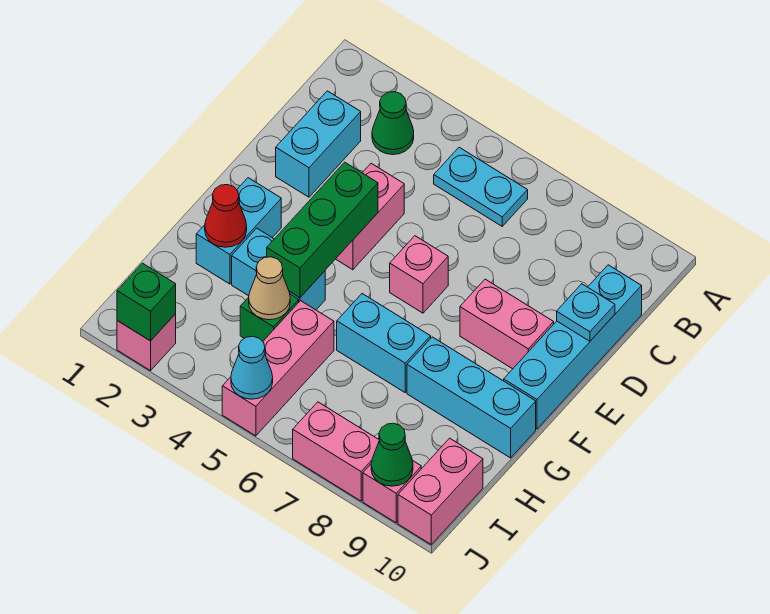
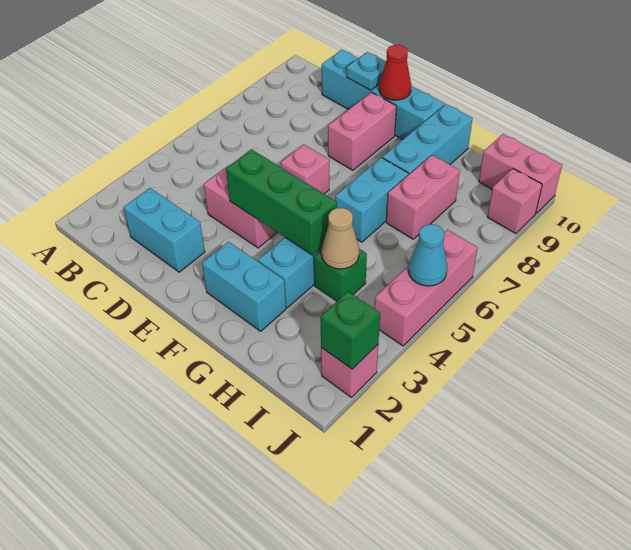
green 1x1 cone [372,92,414,155] -> none
cyan 1x2 plate [434,147,528,226] -> none
red 1x1 cone [205,185,247,247] -> red 1x1 cone moved to [379,45,411,100]
pink 1x3 brick [222,301,334,436] -> pink 1x3 brick turned to [375,229,477,346]
pink 1x2 brick [293,402,379,501] -> pink 1x2 brick moved to [386,155,460,239]
green 1x1 cone [371,423,413,486] -> none

